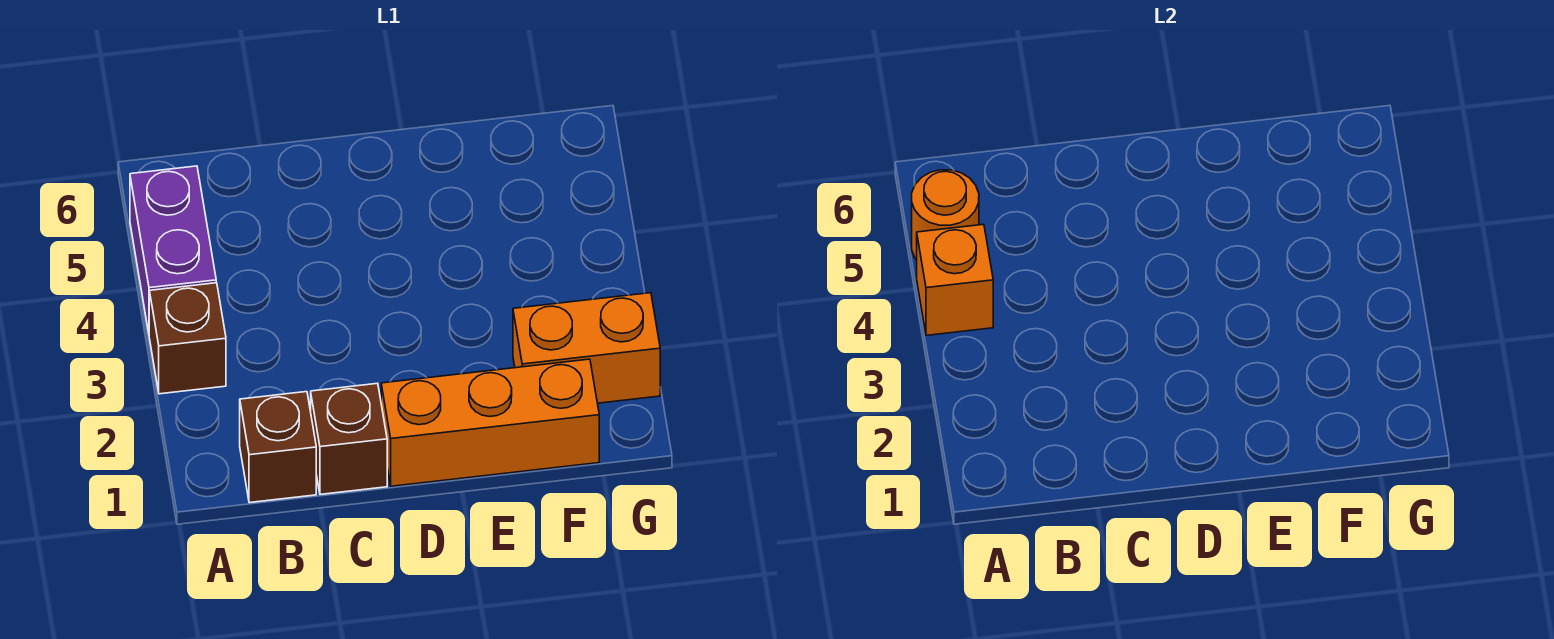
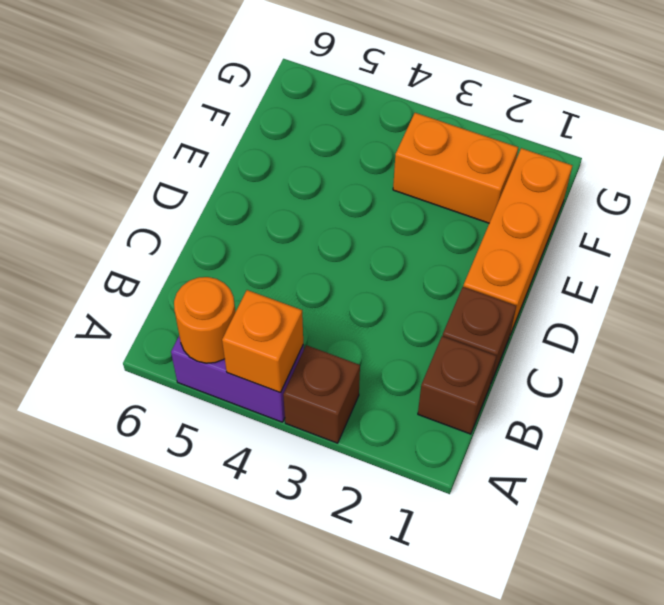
orange 1x2 brick [513,293,660,403] -> orange 1x2 brick turned to [393,113,518,223]

